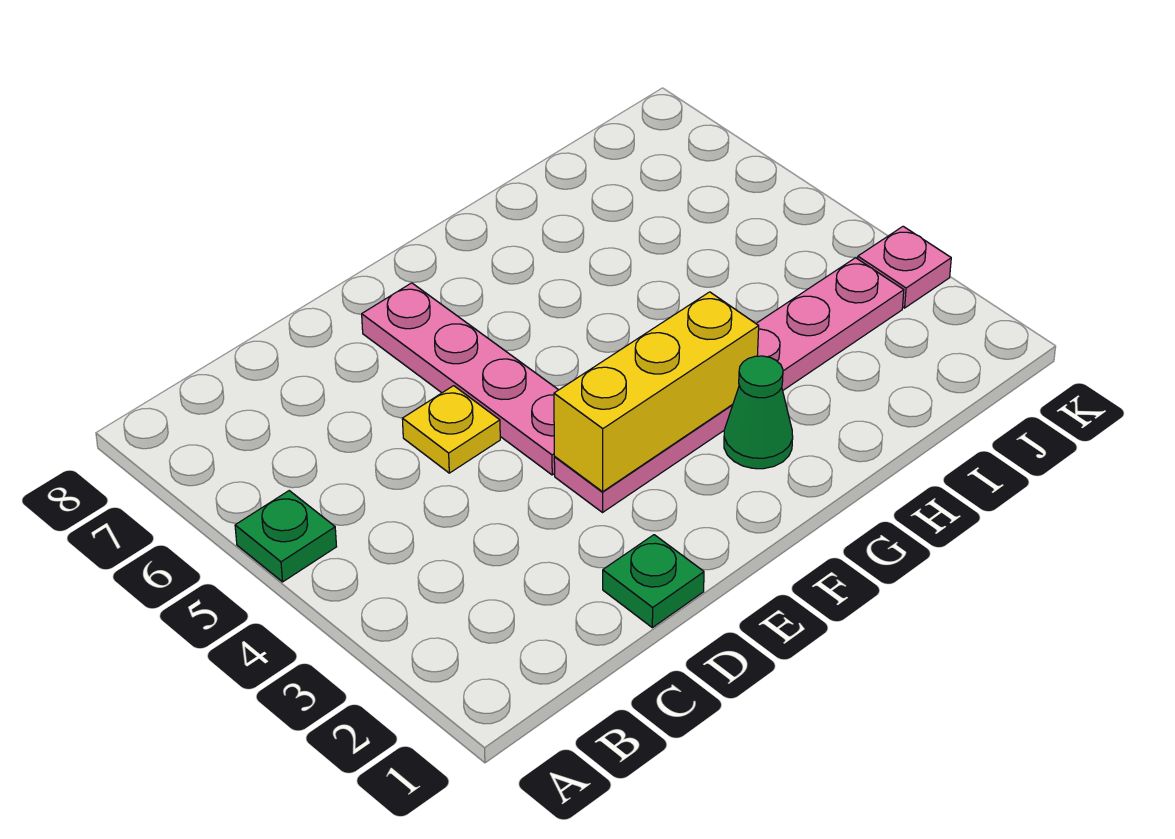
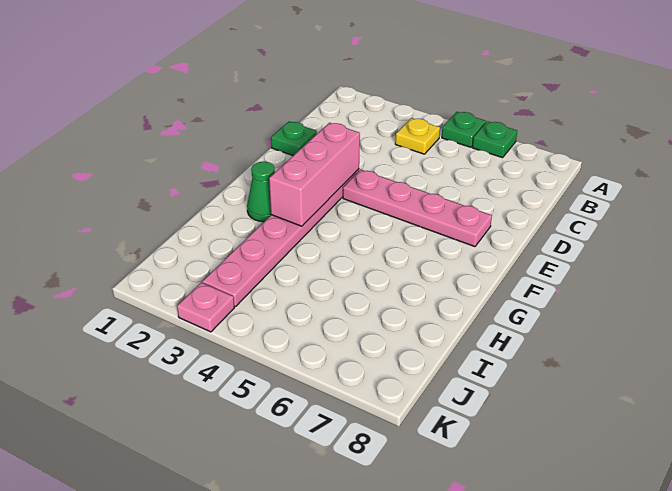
none -> green 1x1 plate [472,121,517,158]
yellow 1x1 plate [402,386,500,473] -> yellow 1x1 plate moved to [395,118,440,154]
yellow 1x3 brick [554,292,759,492] -> pink 1x3 brick [269,123,360,226]

